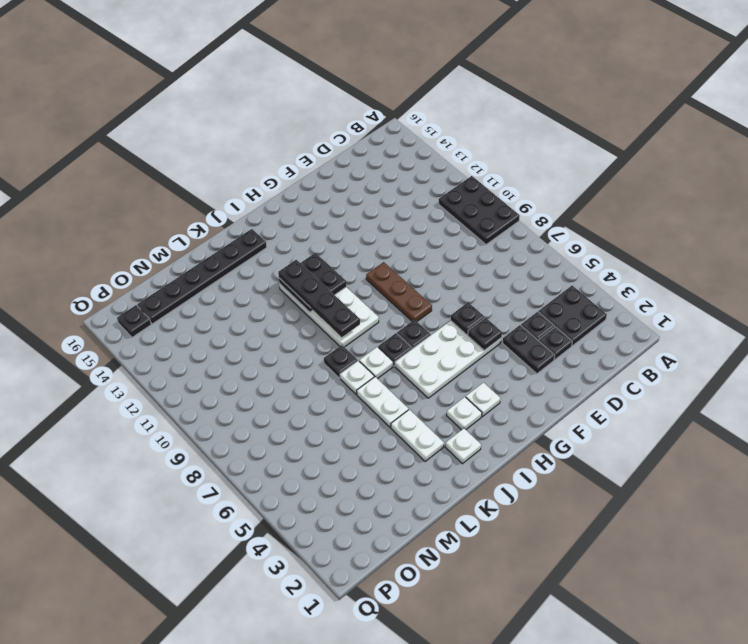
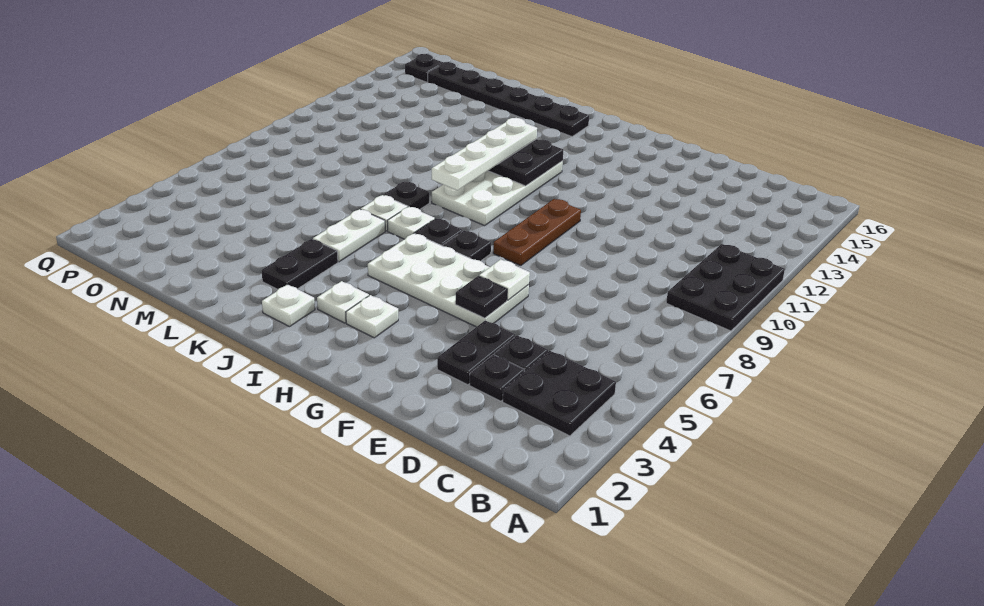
black 1x1 plate [451,302,485,335] -> white 1x1 plate [479,259,530,300]
black 1x4 plate [278,260,360,337] -> white 1x4 plate [432,118,537,190]
white 1x2 plate [391,409,444,461] -> black 1x2 plate [261,239,338,289]

